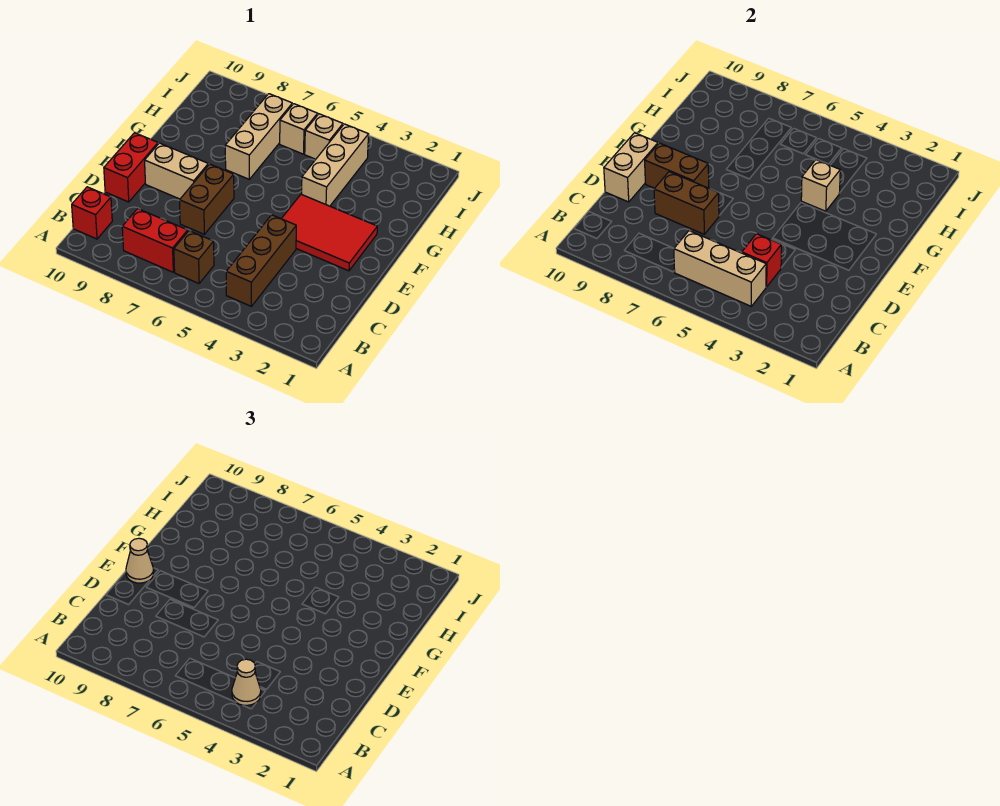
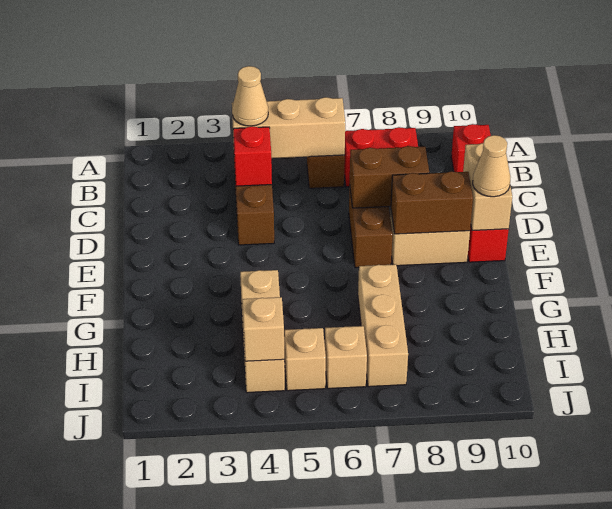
red 2x3 tile [282,194,377,271] -> none
tan 1x1 brick [801,160,840,211] -> tan 1x1 brick moved to [242,297,284,361]

